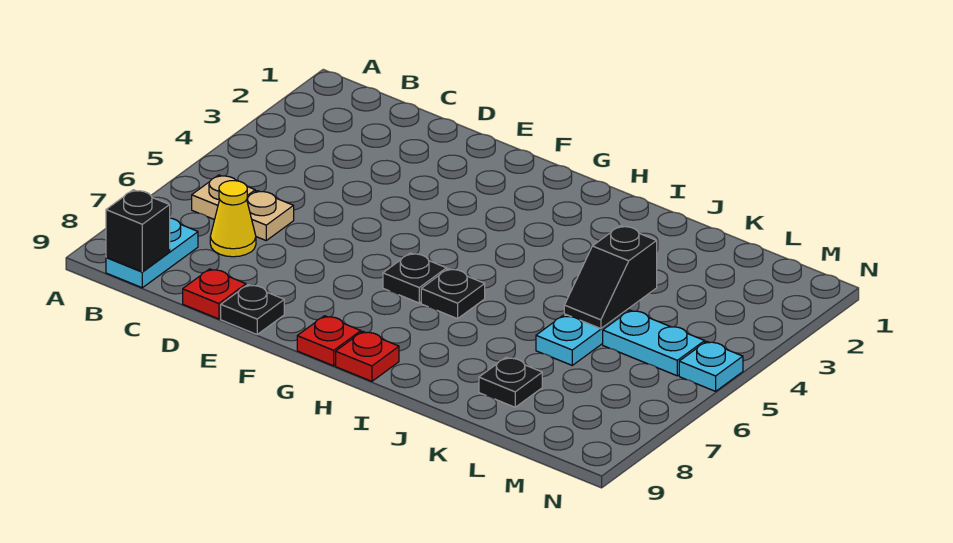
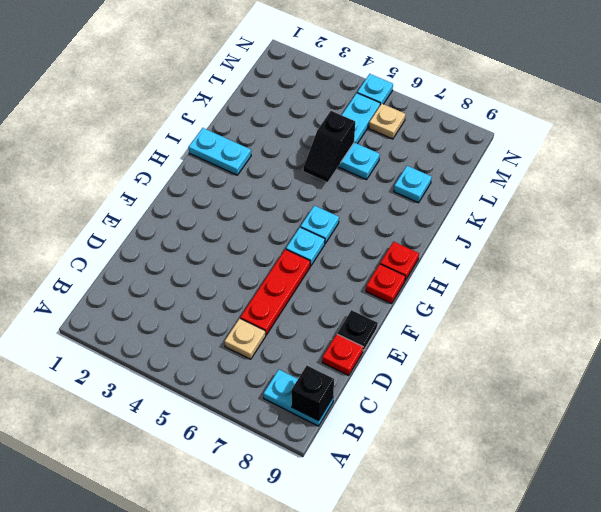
tan 1x1 plate [192,175,255,220] -> tan 1x1 plate moved to [369,104,406,139]
yellow 1x1 cone [210,181,256,257] -> none
none -> red 1x3 plate [240,249,310,335]
black 1x1 plate [383,253,447,303] -> cyan 1x1 plate [286,227,325,266]
black 1x1 plate [421,269,485,319] -> cyan 1x1 plate [301,205,339,243]
none -> cyan 1x2 plate [189,128,251,175]
black 1x2 slope [564,226,657,329] -> black 1x2 slope turned to [303,111,355,182]
black 1x1 plate [479,357,542,407] -> cyan 1x1 plate [394,166,432,203]

